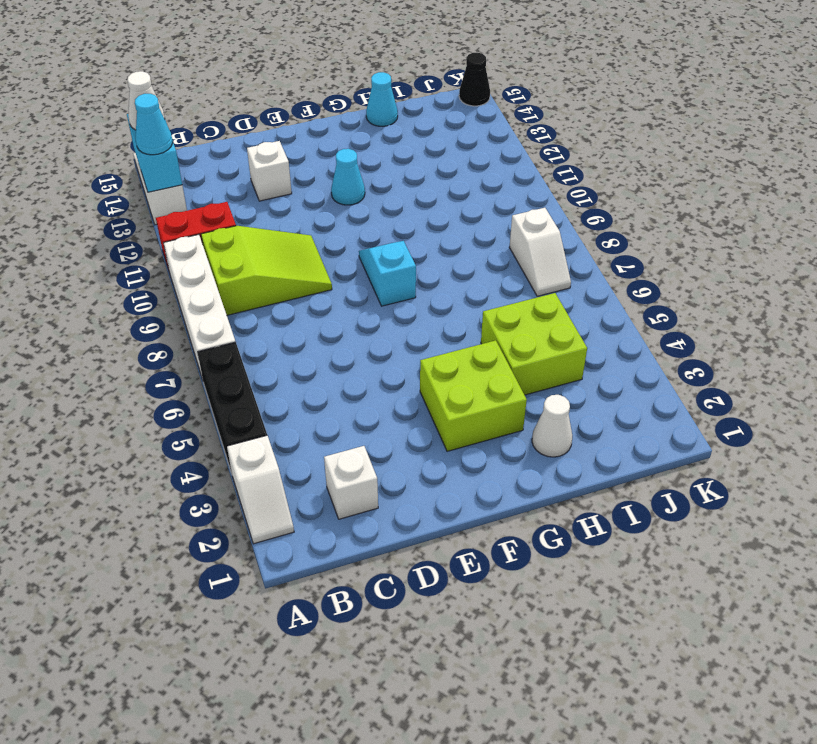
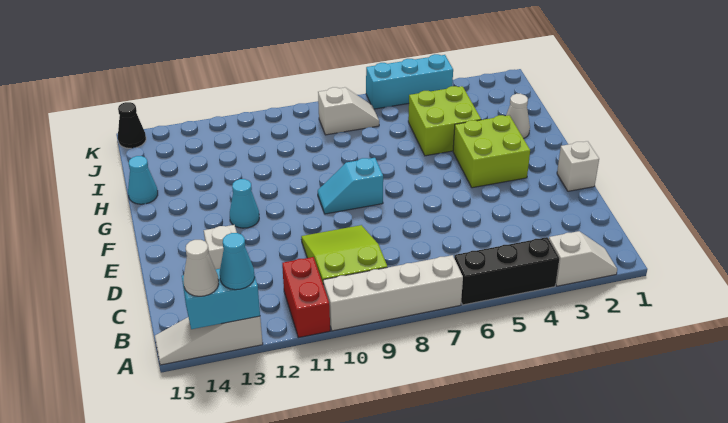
white 1x1 brick [324,446,378,519] -> white 1x1 brick moved to [557,141,599,191]
none -> cyan 1x3 brick [366,54,453,109]

